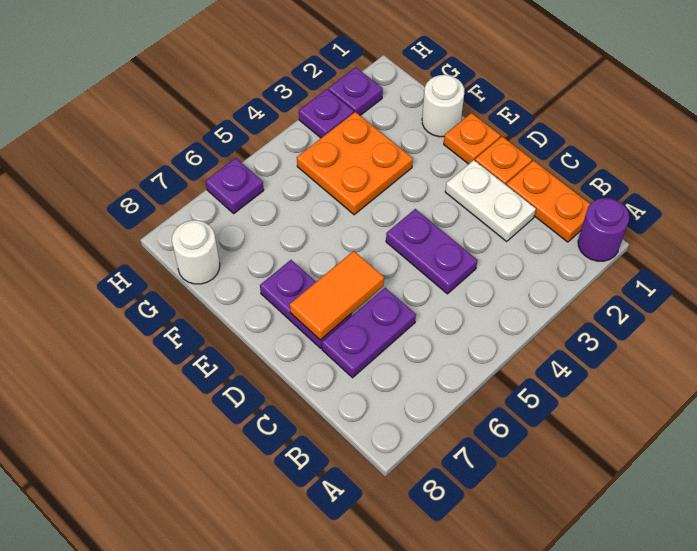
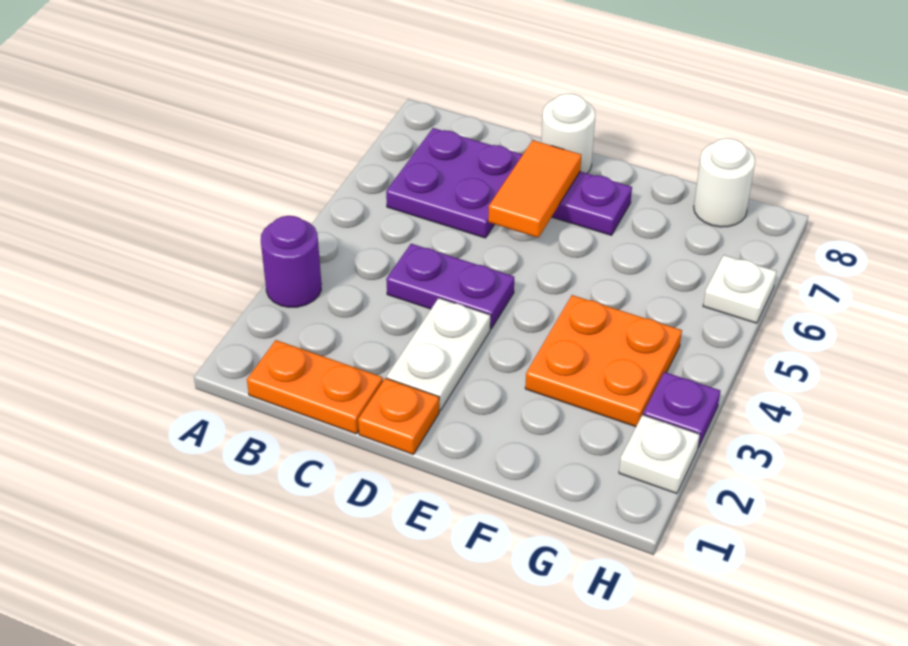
purple 1x1 round brick [578,198,629,261] -> purple 1x1 round brick moved to [261,216,322,307]
white 1x2 plate [445,160,536,241] -> white 1x2 plate turned to [387,298,491,411]
purple 1x2 plate [322,288,416,378] -> purple 2x2 plate [386,128,523,238]
orange 1x1 plate [444,113,500,164] -> none
white 1x1 round brick [422,75,464,137] -> white 1x1 round brick moved to [541,94,595,173]
purple 1x1 plate [328,67,383,115] -> white 1x1 plate [619,415,700,494]
purple 1x1 plate [206,158,264,213] -> white 1x1 plate [703,255,777,323]

